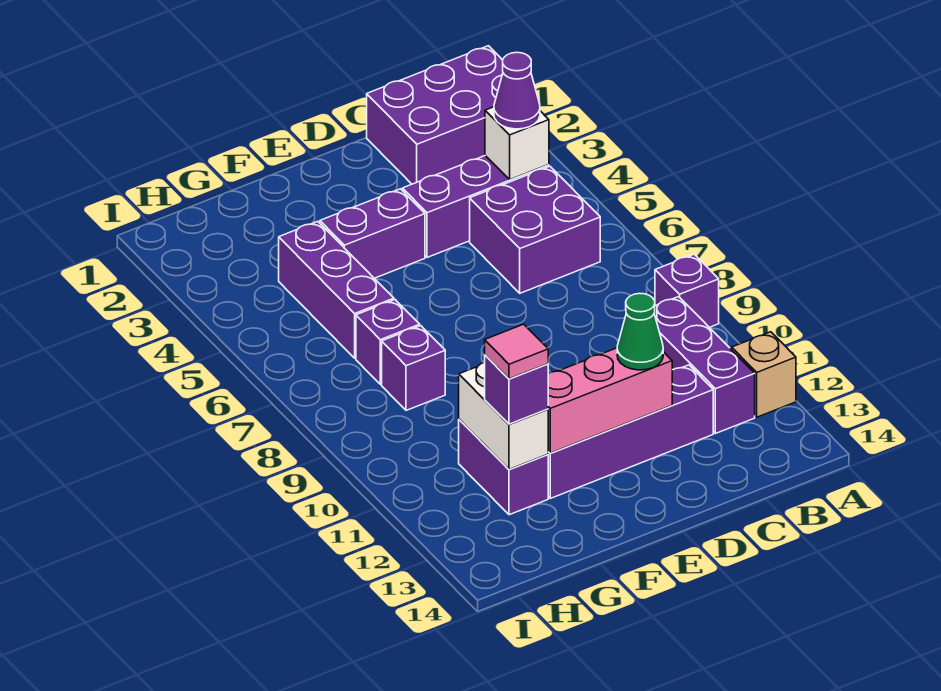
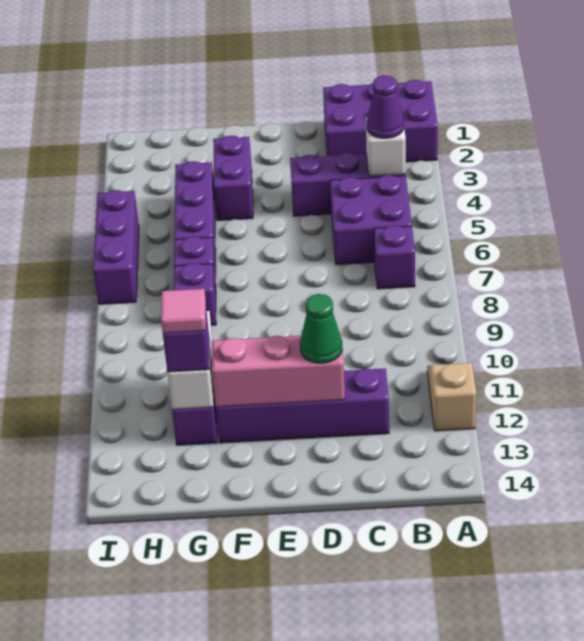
purple 1x1 brick [655,254,719,327] -> purple 1x1 brick moved to [374,225,415,289]
purple 1x3 brick [654,297,755,434] -> purple 1x3 brick moved to [93,190,139,304]
purple 1x2 brick [320,189,425,278] -> purple 1x2 brick turned to [213,136,253,221]

